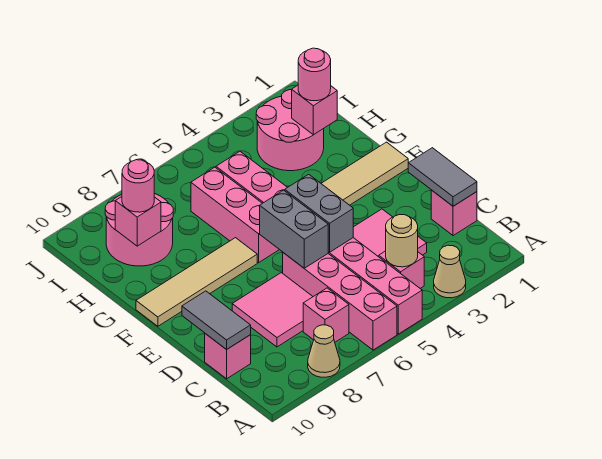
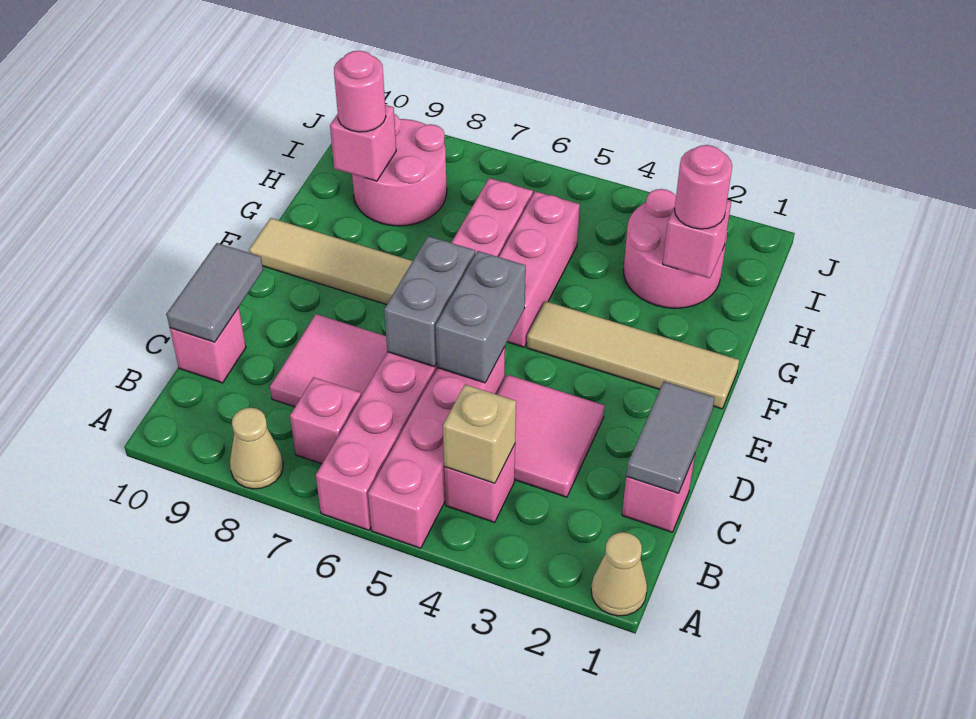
tan 1x1 cone [434,245,466,298] -> tan 1x1 cone moved to [591,532,647,616]
tan 1x1 round brick [386,215,418,267] -> tan 1x1 brick [443,385,516,483]

